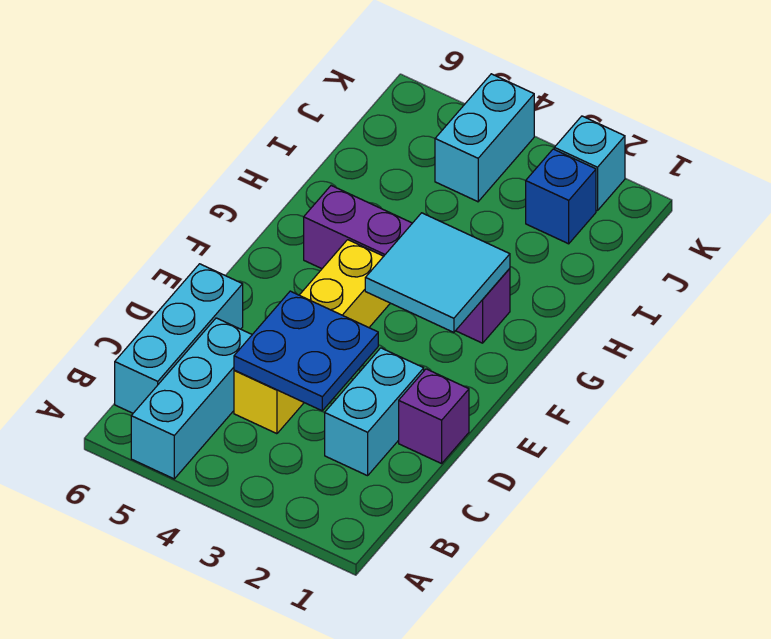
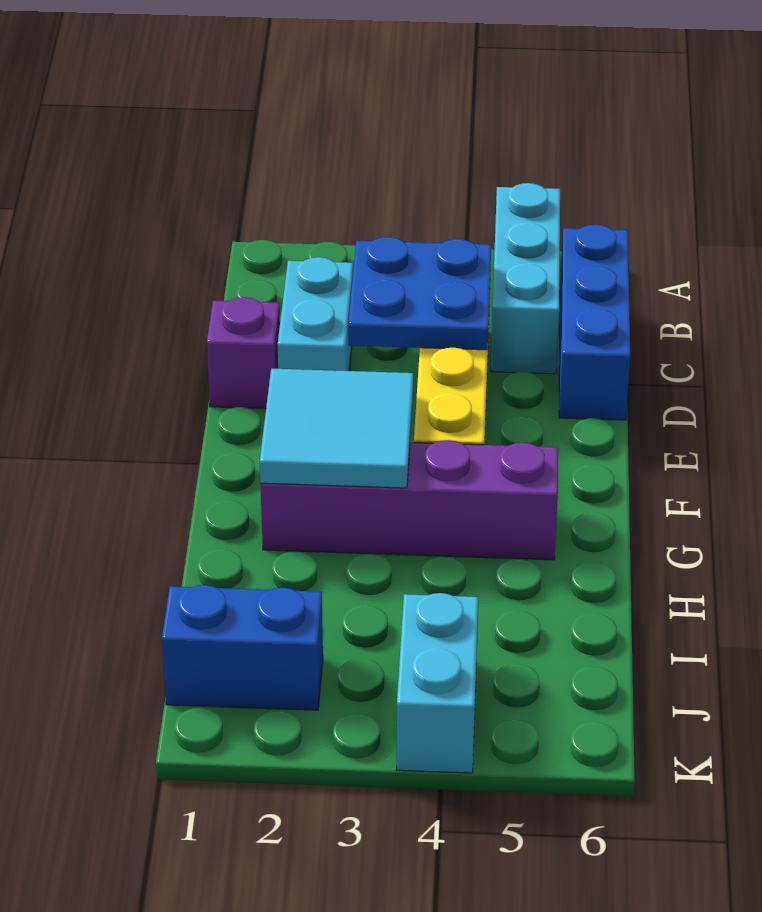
cyan 1x3 brick [115,264,243,413] -> blue 1x3 brick [559,225,630,420]
blue 1x1 brick [526,149,596,244] -> blue 1x2 brick [162,585,323,710]
cyan 1x1 brick [554,116,625,211] -> none

